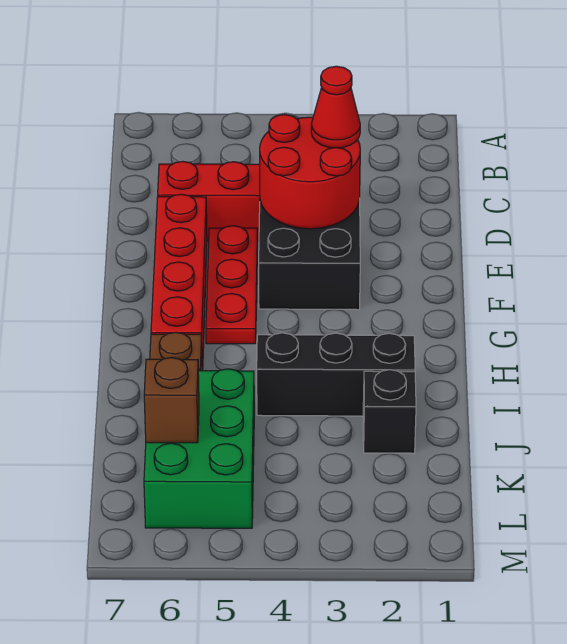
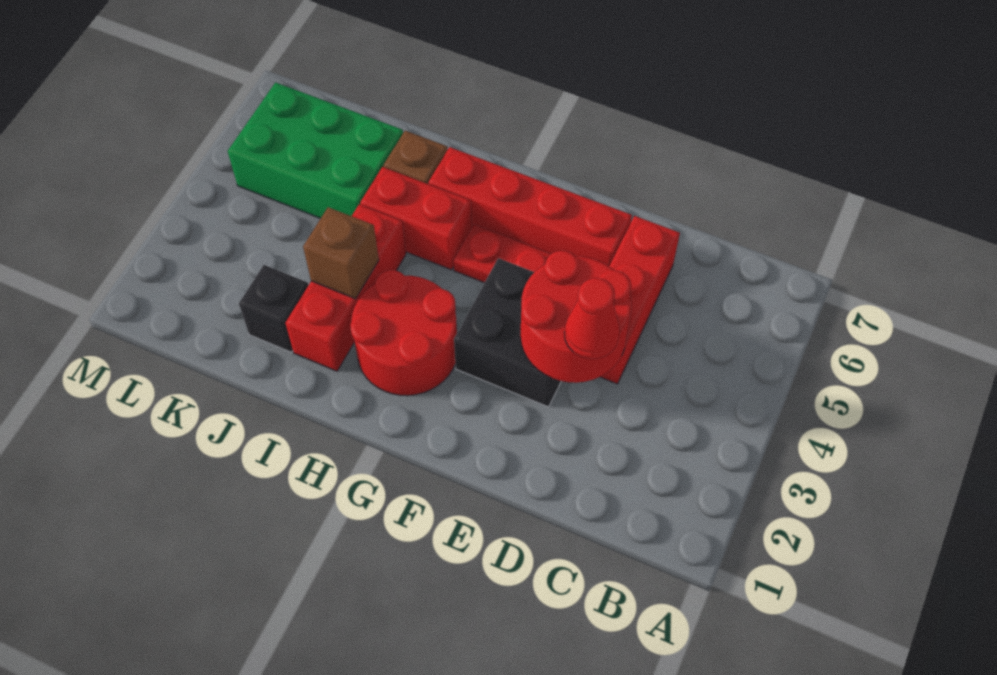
none -> red 2x2 round brick [350,270,457,396]
none -> red 1x2 brick [360,167,472,270]
black 1x3 brick [257,333,415,416] -> red 1x3 brick [285,204,406,371]
brown 1x1 brick [144,358,199,443] -> brown 1x1 brick moved to [303,207,379,299]

